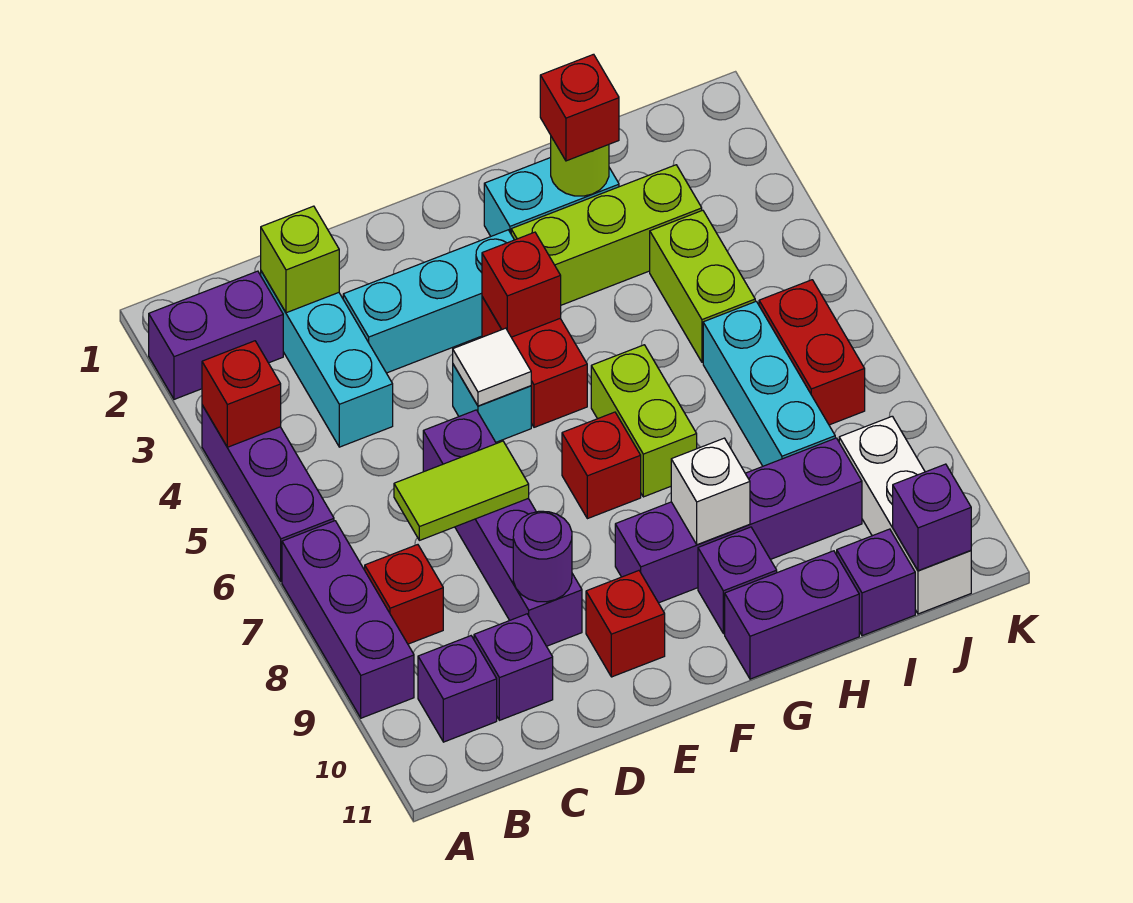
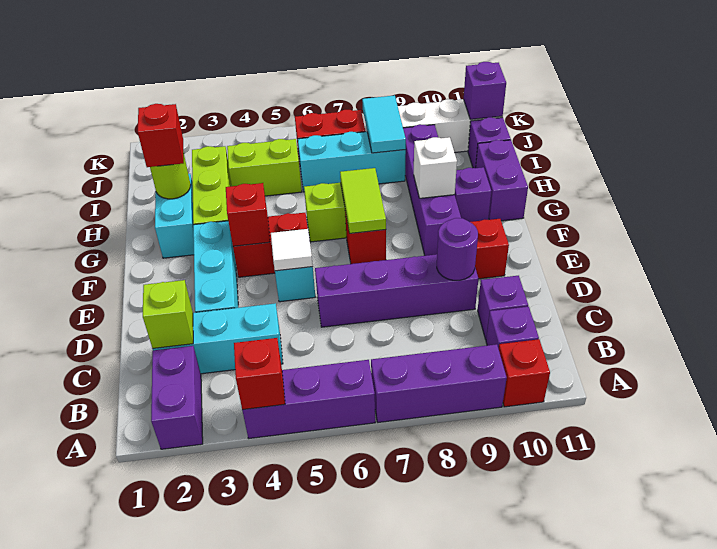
red 1x1 brick [365,545,443,644] -> red 1x1 brick moved to [499,339,550,407]
lime 1x2 tile [394,441,529,540] -> lime 1x2 tile moved to [340,168,386,233]
none -> cyan 1x2 tile [362,95,406,153]

